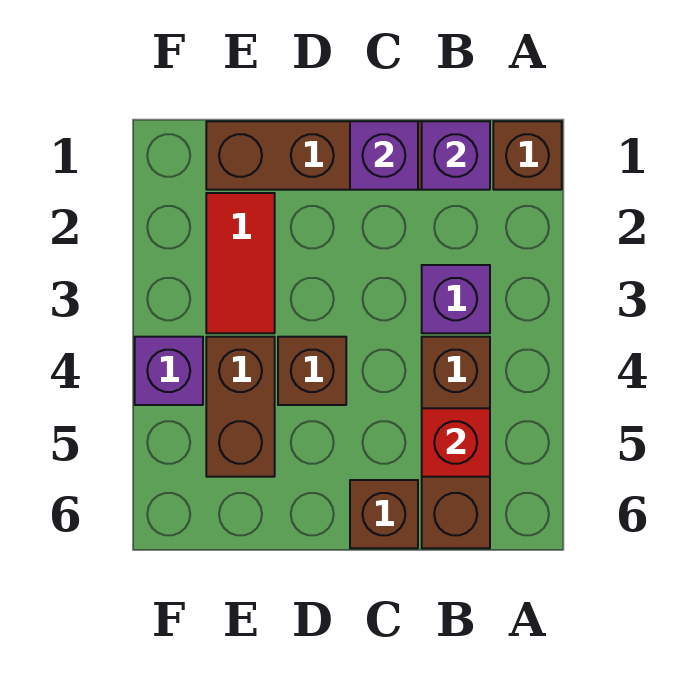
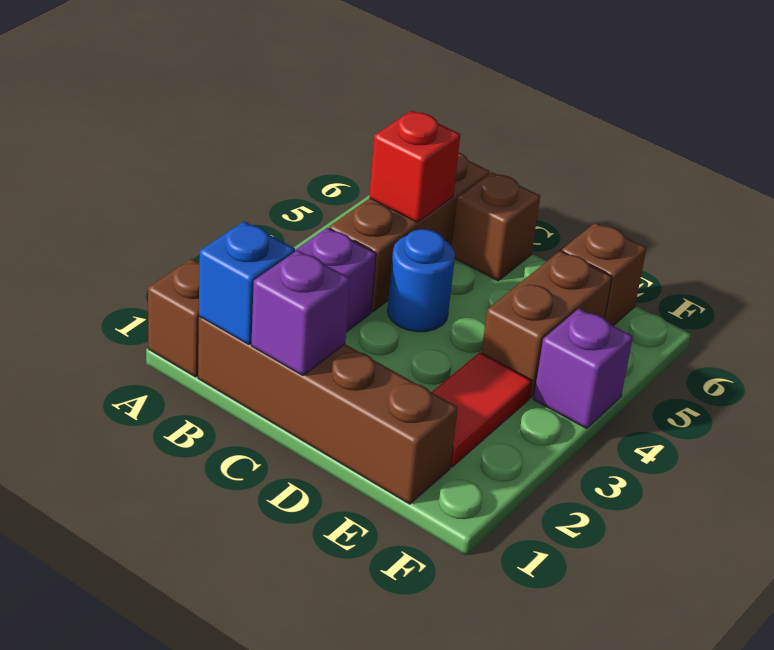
purple 1x1 brick [422,121,490,190] -> blue 1x1 brick [199,221,295,345]
none -> blue 1x1 round brick [388,229,455,332]
brown 1x1 brick [278,337,346,405] -> brown 1x1 brick moved to [562,222,646,326]

